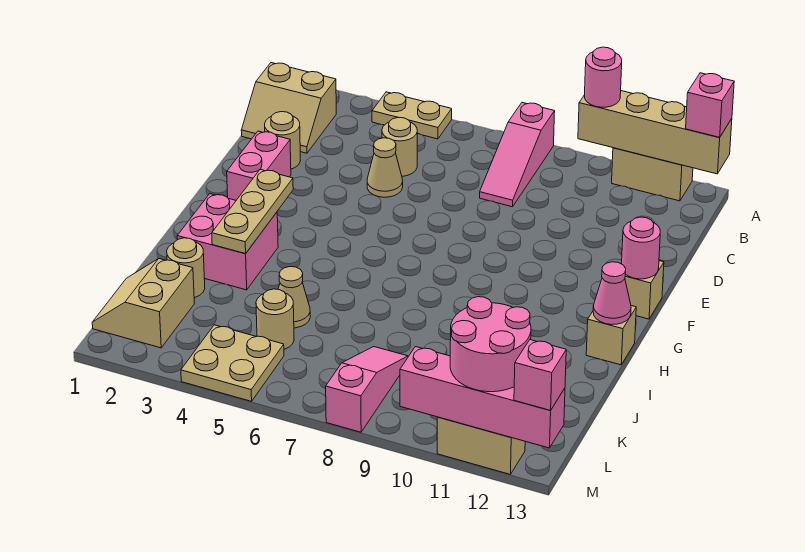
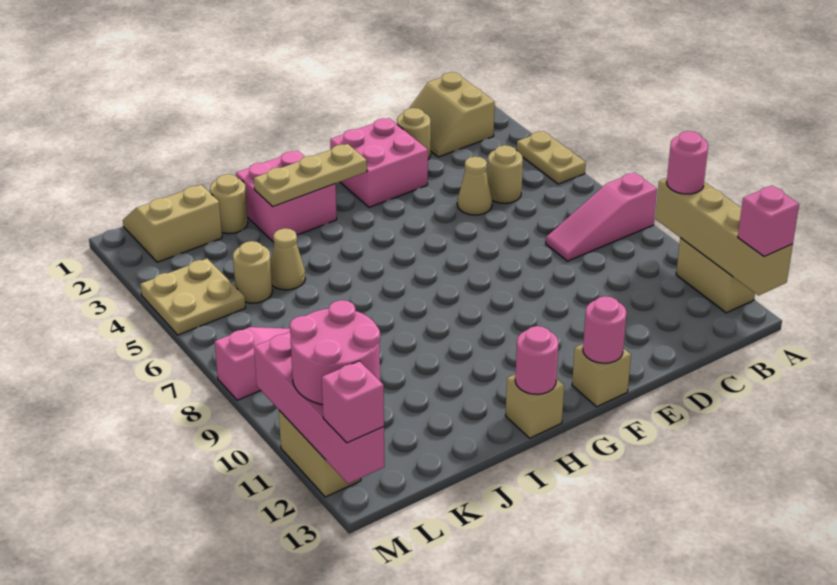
pink 1x2 brick [227,131,291,200] -> pink 2x2 brick [330,118,428,207]
pink 1x1 cone [593,262,631,325] -> pink 1x1 round brick [515,326,559,394]

